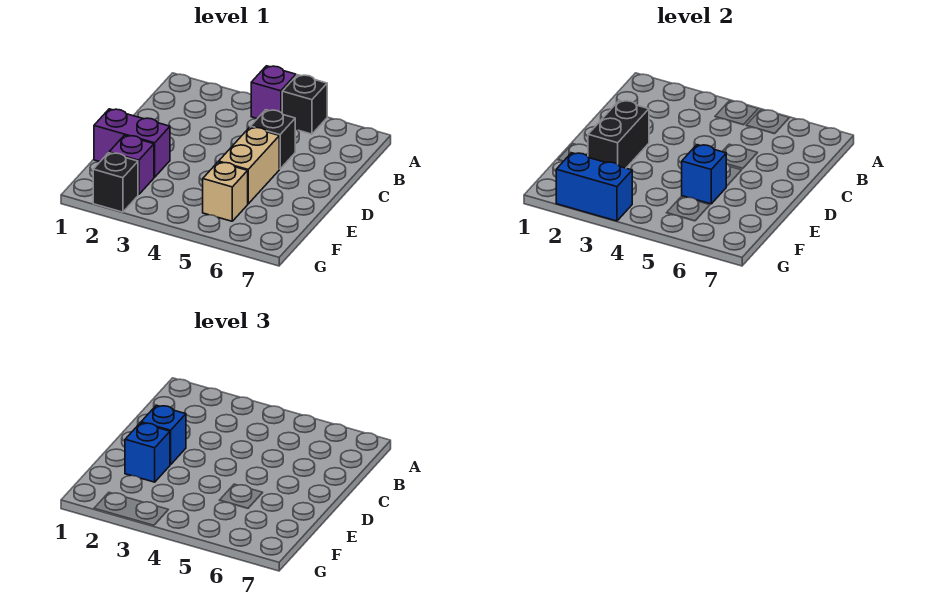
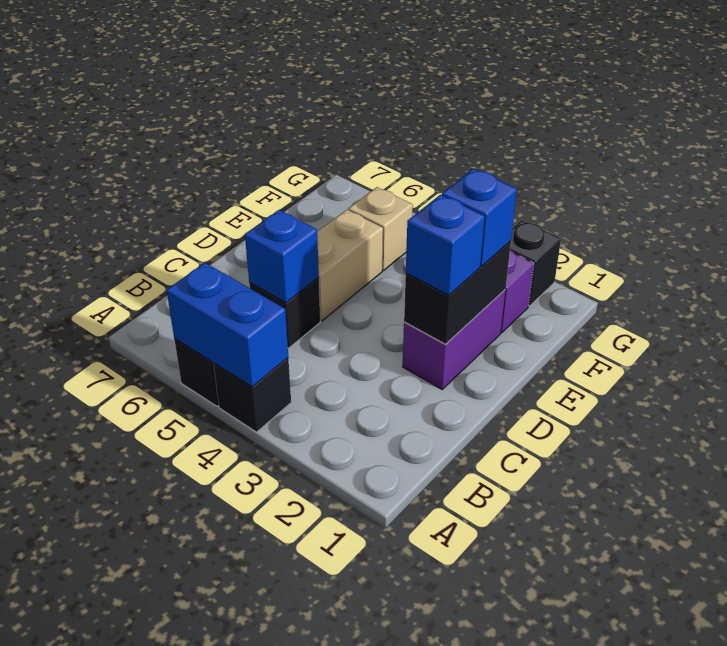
purple 1x1 brick [251,66,296,119] -> black 1x1 brick [213,358,291,432]
purple 1x2 brick [94,109,170,177] -> purple 1x2 brick turned to [403,290,505,389]
blue 1x1 brick [682,145,726,204] -> blue 1x1 brick moved to [245,210,319,303]
blue 1x2 brick [556,153,632,221] -> blue 1x2 brick moved to [167,263,288,387]

